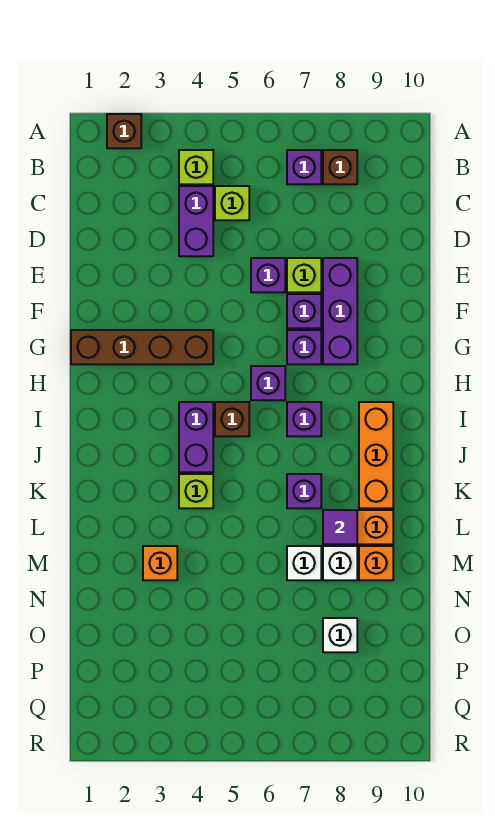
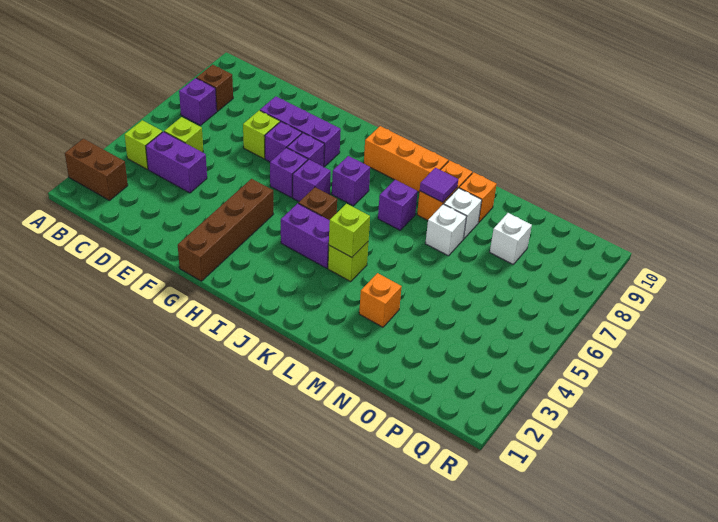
brown 1x1 brick [107,114,141,148] -> brown 1x2 brick [65,139,128,200]
purple 1x1 brick [251,258,285,292] -> purple 1x1 brick moved to [270,148,308,197]
none -> lime 1x1 brick [329,204,370,257]

